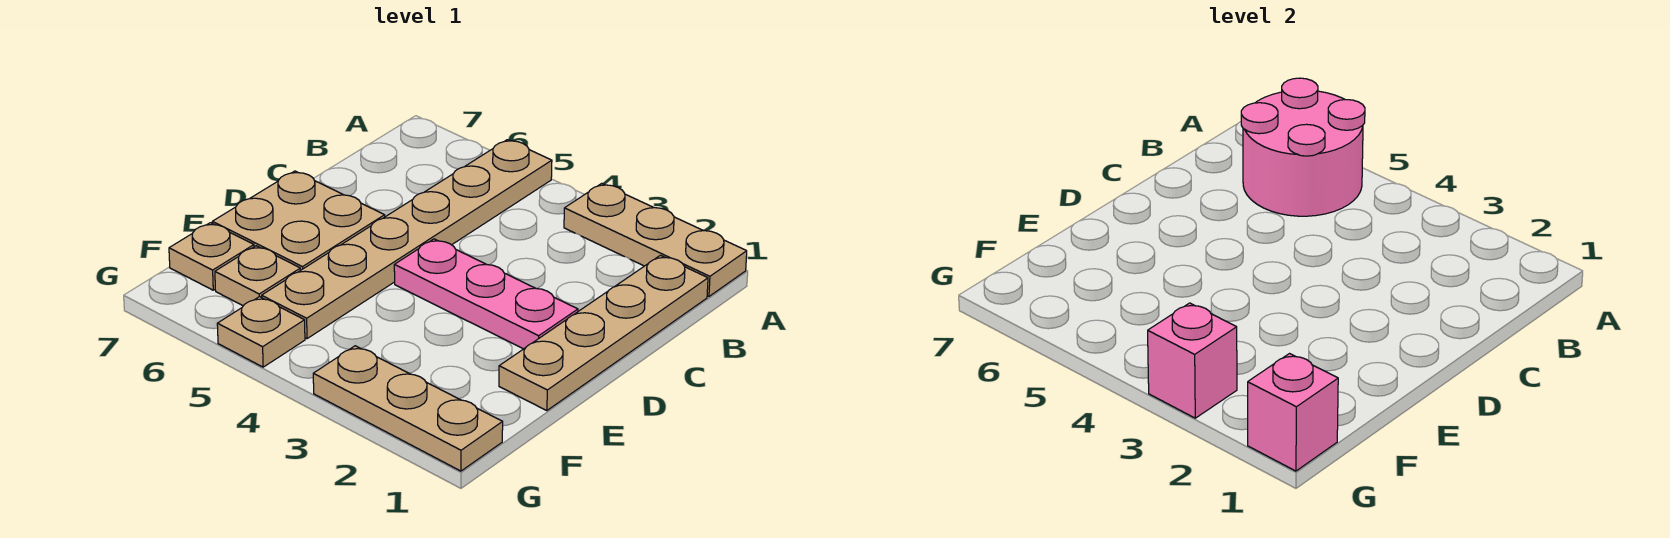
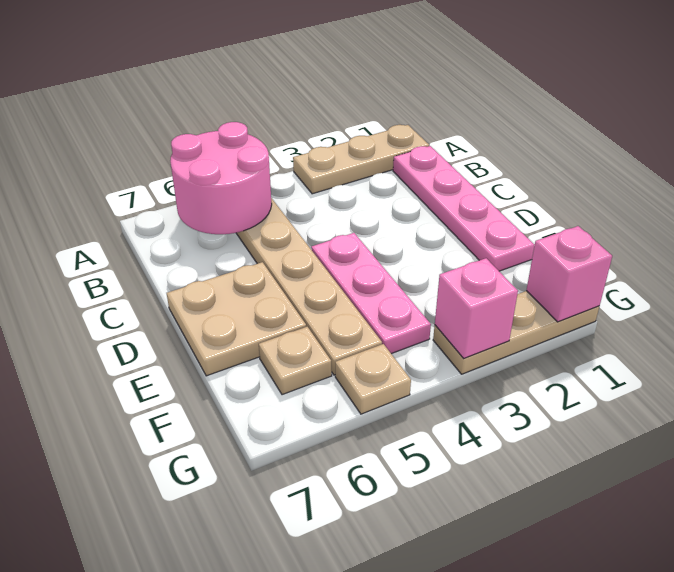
tan 1x4 plate [499,255,708,411] -> pink 1x4 plate [393,146,535,271]
pink 1x3 plate [394,239,578,349] -> pink 1x3 plate turned to [311,233,431,354]
tan 1x1 plate [169,223,254,290] -> none

